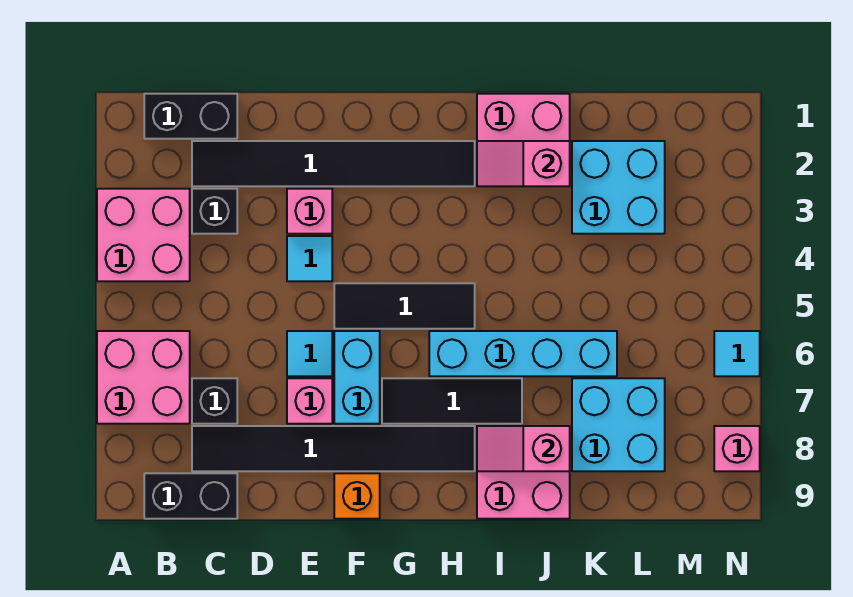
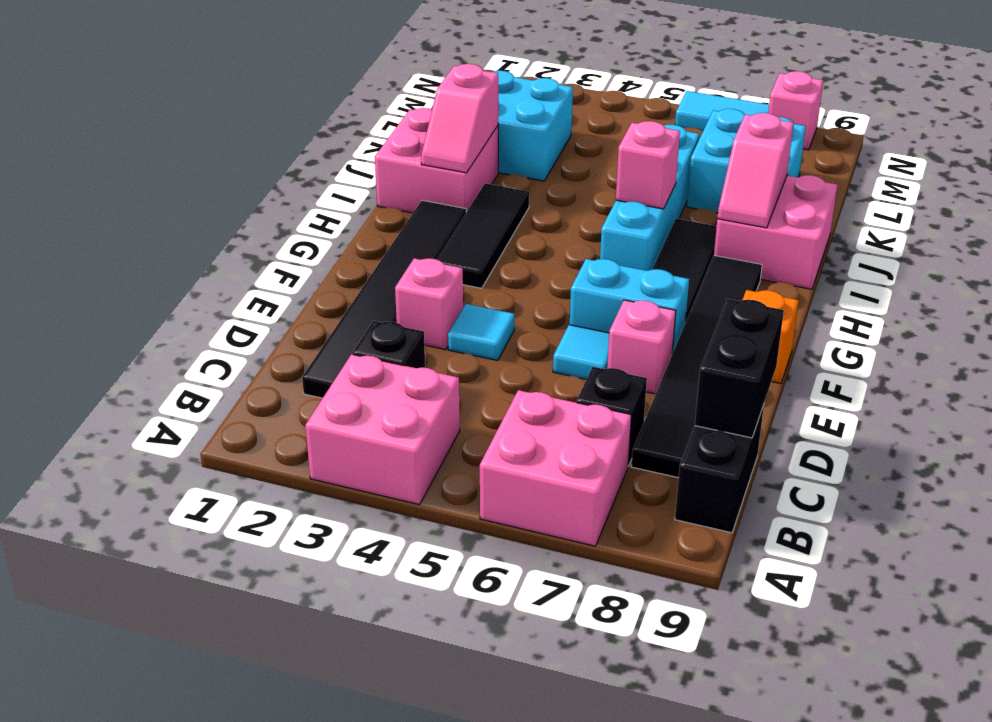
black 1x2 brick [144,94,237,139] -> black 1x2 brick moved to [695,299,784,438]
black 1x3 tile [334,283,475,329] -> black 1x3 tile moved to [437,183,529,288]
none -> pink 1x1 brick [616,121,680,209]
cyan 1x1 tile [714,331,760,376] -> cyan 1x2 tile [675,91,769,131]

